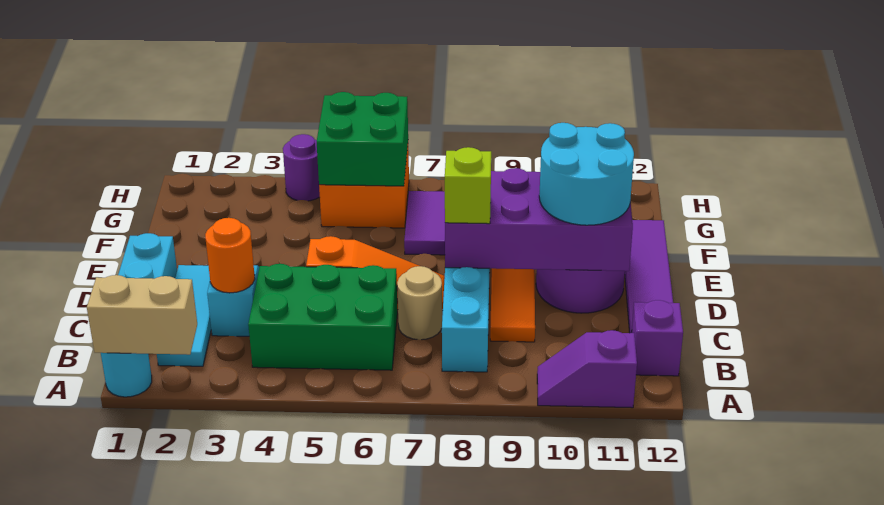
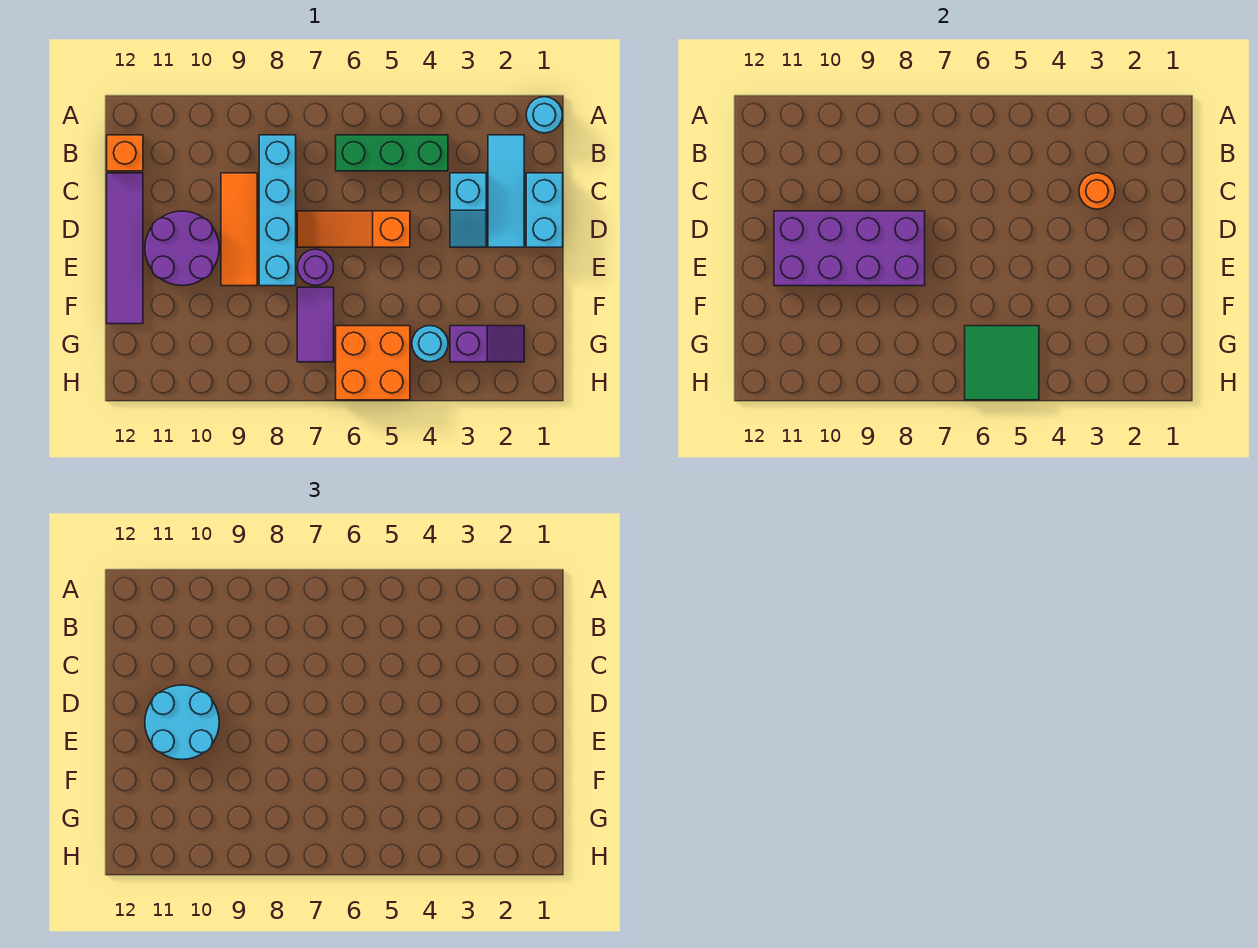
tan 1x2 brick [87,275,197,355] -> none
purple 1x2 slope [537,330,637,408] -> purple 1x2 slope moved to [450,326,524,362]
green 2x3 brick [248,264,397,370] -> green 1x3 brick [336,135,448,171]
purple 1x1 brick [632,300,683,376] -> orange 1x1 brick [107,135,143,171]
tan 1x1 round brick [397,266,442,340] -> none
lime 1x1 brick [445,147,491,224] -> none
none -> cyan 1x1 round brick [412,326,448,362]
green 2x2 brick [317,92,408,186] -> green 2x2 tile [965,326,1039,400]
purple 1x1 round brick [283,134,320,201] -> purple 1x1 round brick moved to [297,249,334,286]

